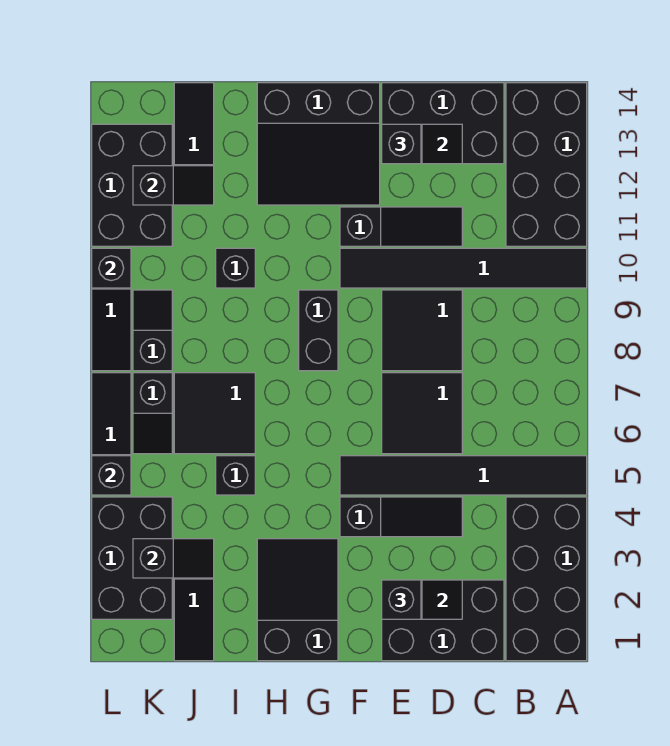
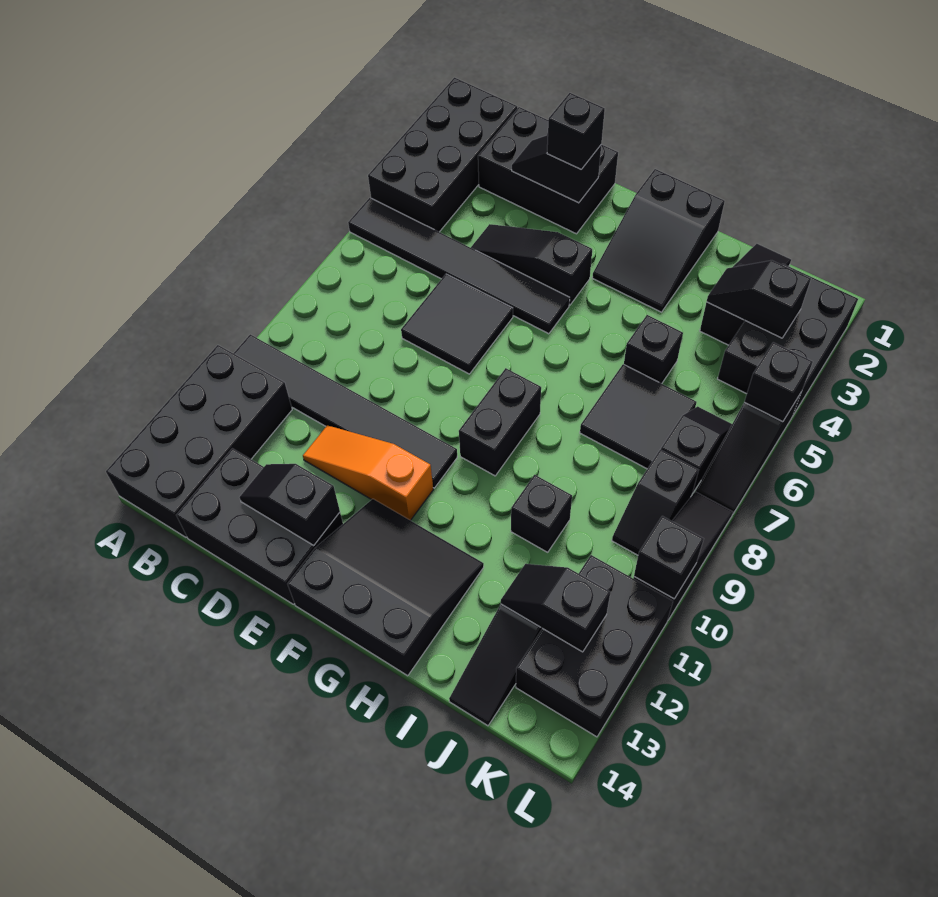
black 2x2 tile [382,290,462,371] -> none
black 1x3 slope [340,207,462,246] -> orange 1x3 slope [303,425,433,521]
black 1x1 brick [382,124,421,164] -> none

